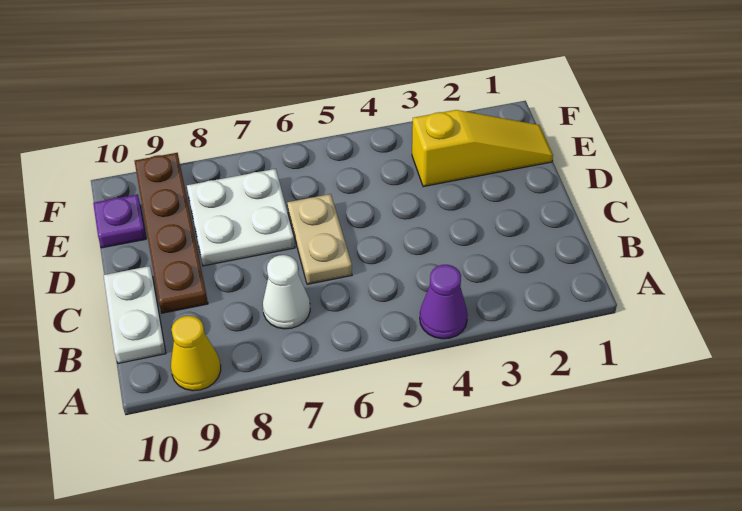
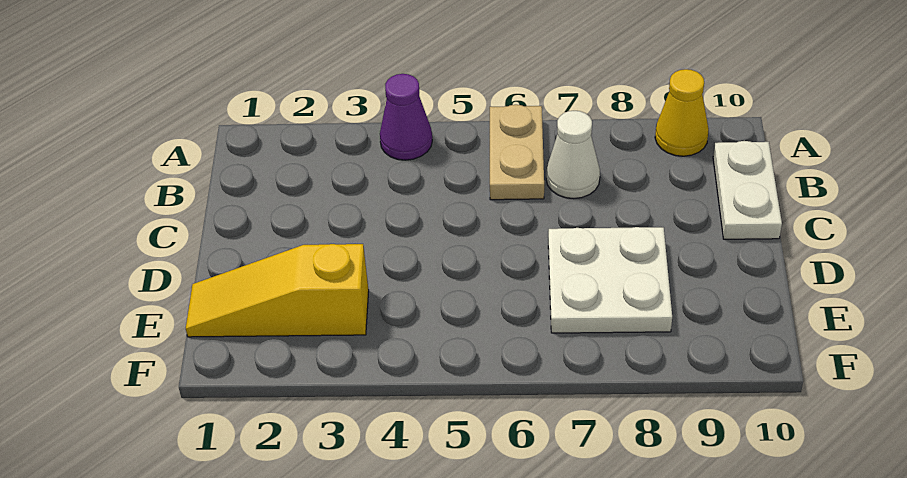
tan 1x2 plate [287,194,352,284] -> tan 1x2 plate moved to [490,105,544,200]
brown 1x4 plate [135,153,208,313] -> none
purple 1x1 plate [93,194,146,248] -> none

